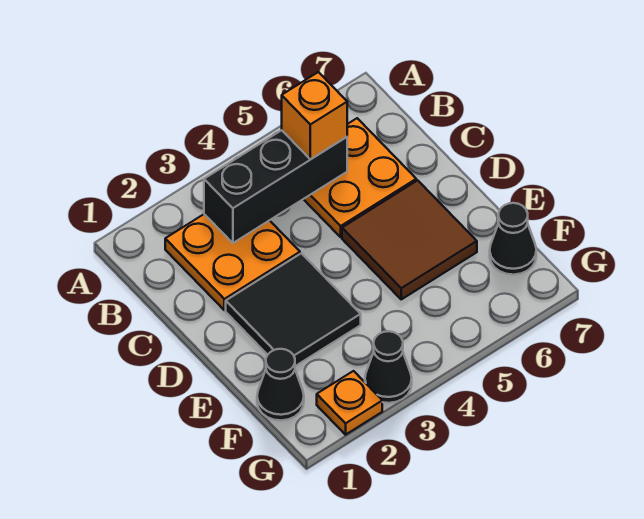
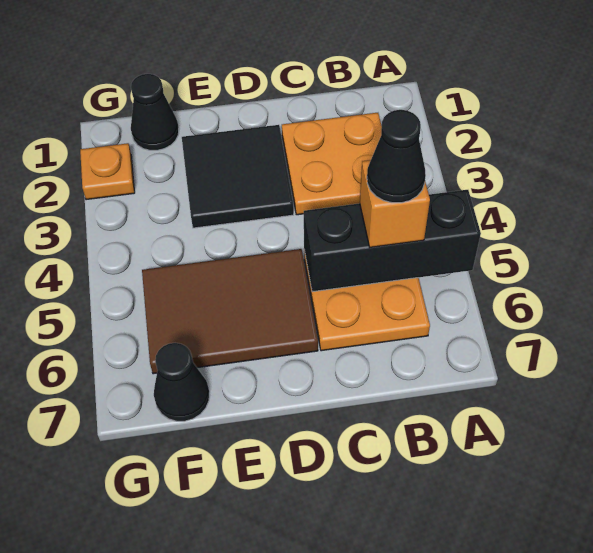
black 1x3 brick [204,130,347,243] -> black 1x3 brick turned to [304,190,481,292]
brown 2x2 tile [342,180,477,299] -> brown 2x3 tile [142,249,318,374]
black 1x1 cone [365,331,412,403] -> black 1x1 cone moved to [367,110,426,203]

